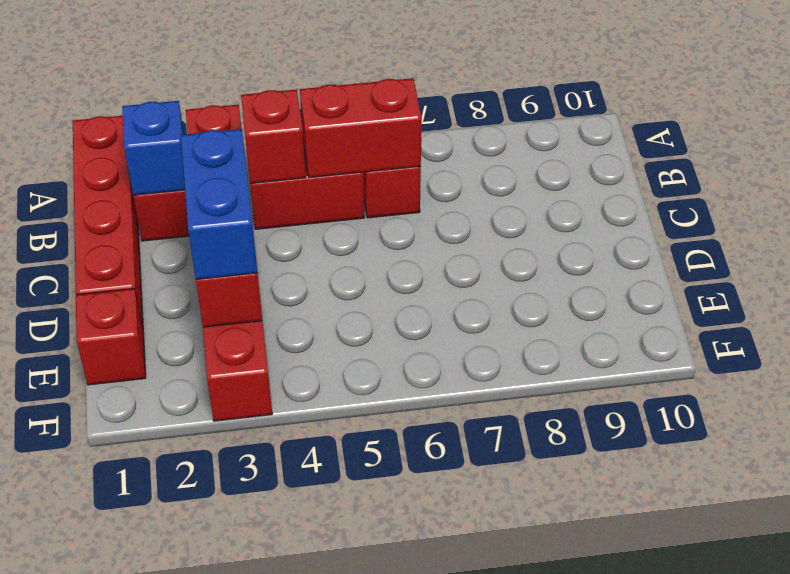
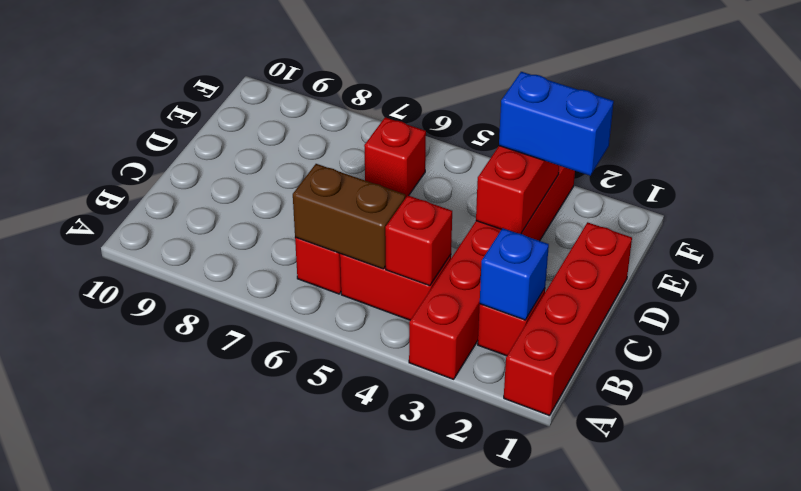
red 1x2 brick [300,78,422,177] -> brown 1x2 brick [293,164,405,269]
blue 1x2 brick [181,129,258,279] -> blue 1x2 brick turned to [499,72,614,176]
red 1x1 brick [76,289,146,385] -> red 1x1 brick moved to [364,117,426,198]

